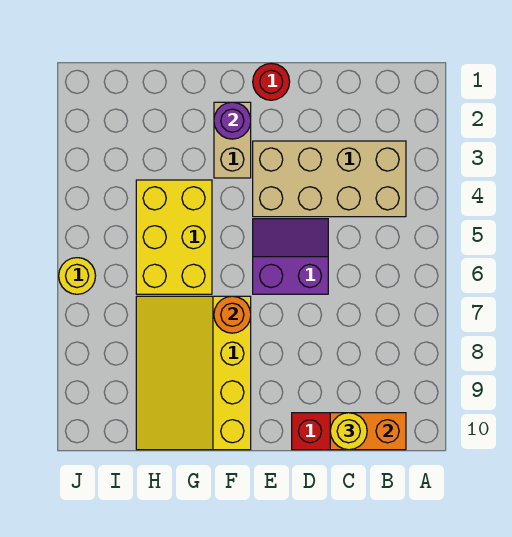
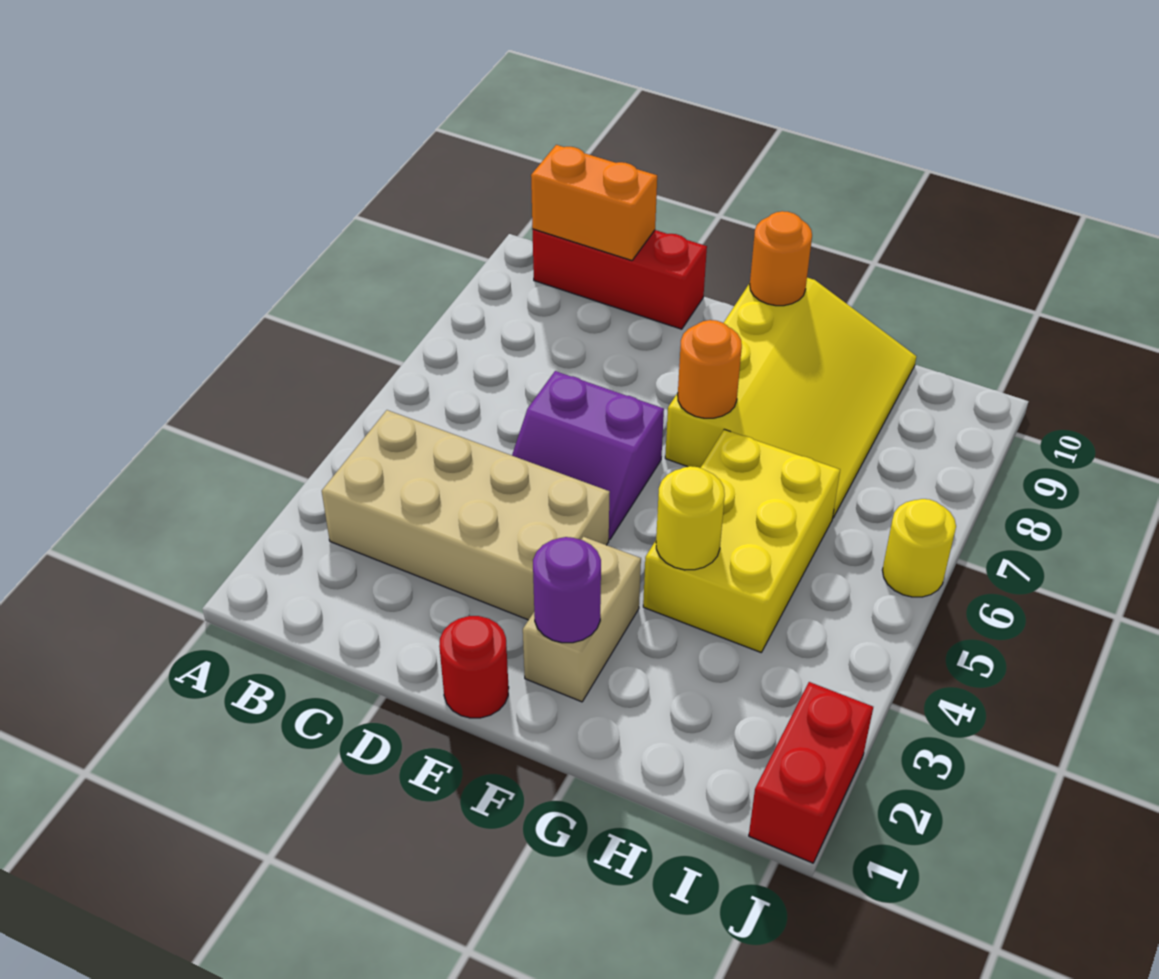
yellow 1x1 round brick [330,413,367,450] -> yellow 1x1 round brick moved to [656,466,725,570]
none -> orange 1x1 round brick [750,211,812,306]
none -> red 1x2 brick [749,682,873,863]

